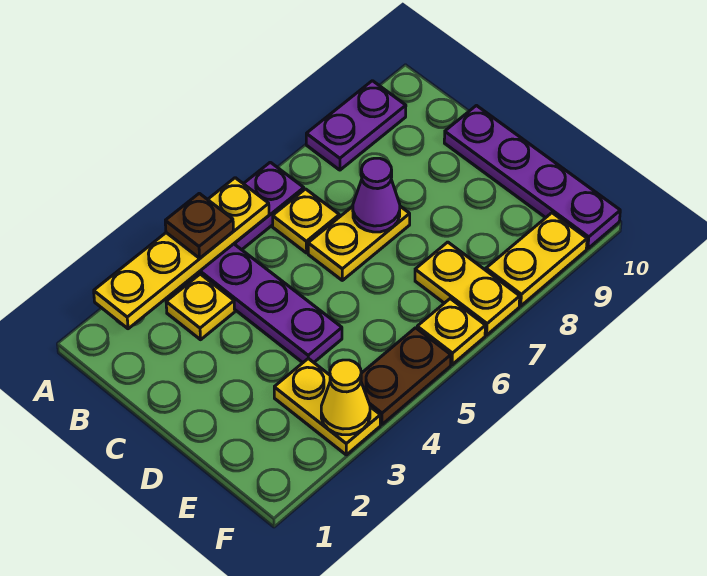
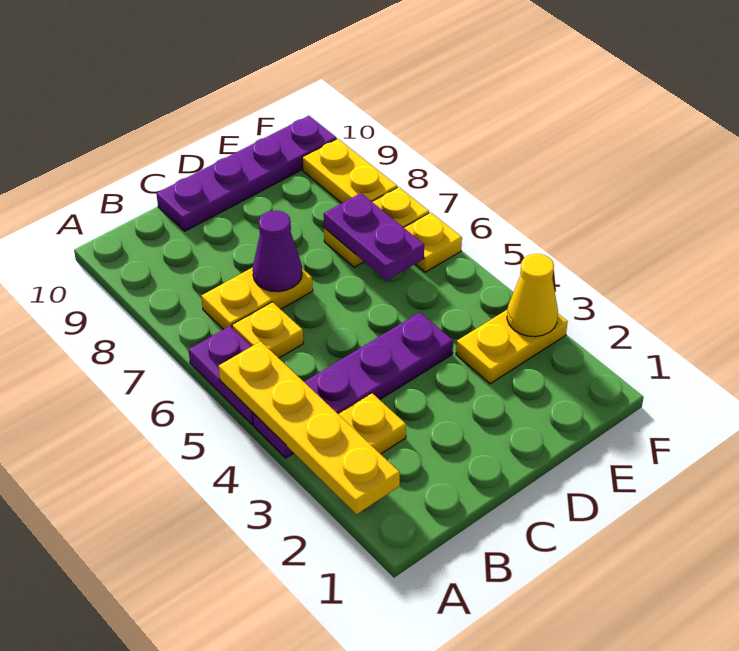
brown 1x1 plate [165,193,234,258] -> none
purple 1x2 plate [306,81,406,170] -> purple 1x2 plate moved to [324,193,424,280]
yellow 1x2 plate [308,206,410,280] -> yellow 1x2 plate turned to [201,267,313,329]
brown 1x2 plate [361,328,451,424] -> none

